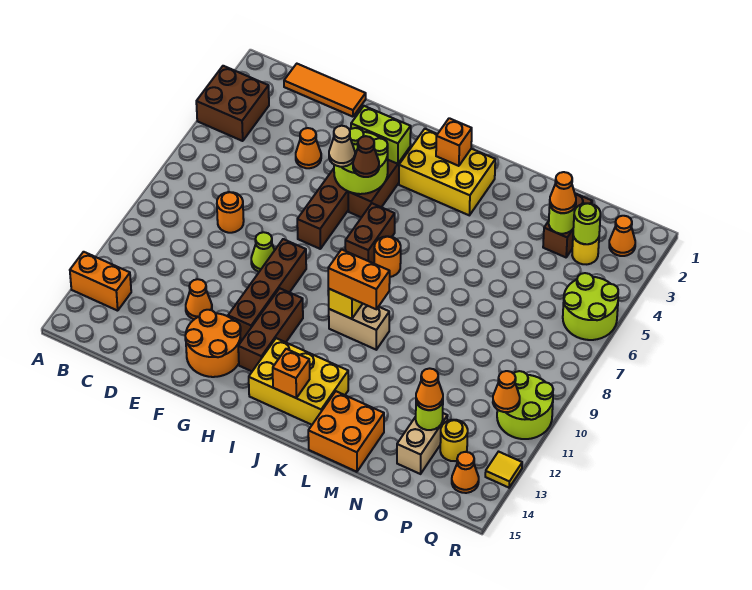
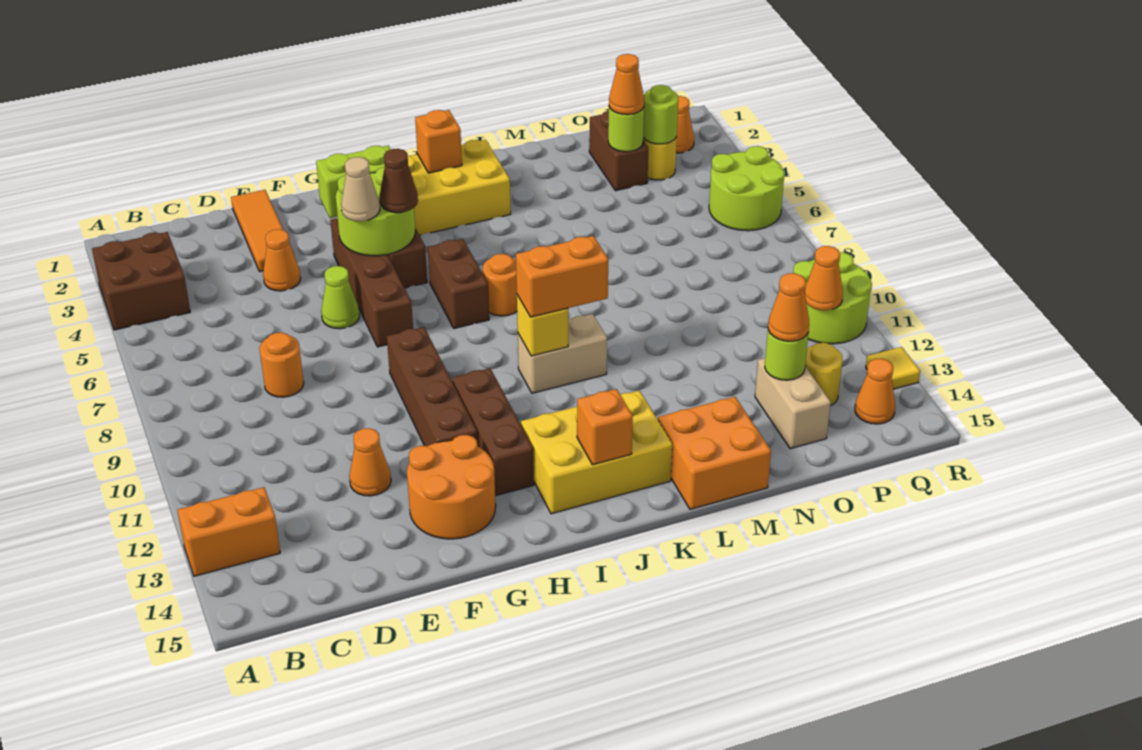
orange 1x3 tile [284,64,366,117] -> orange 1x3 tile turned to [231,190,294,272]
lime 1x1 cone [251,232,275,272] -> lime 1x1 cone moved to [321,266,360,329]

